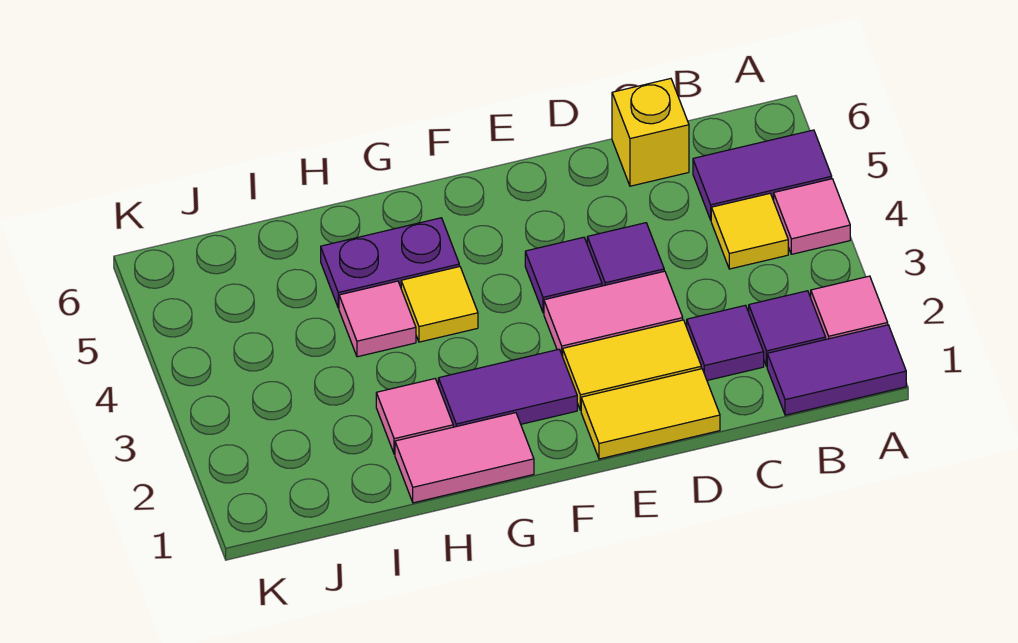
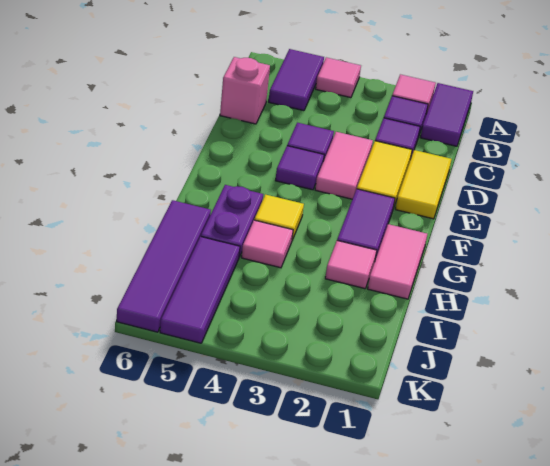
yellow 1x1 tile [711,194,788,269] -> none
yellow 1x1 brick [612,79,689,186] -> pink 1x1 brick [220,57,270,124]
none -> purple 1x4 tile [117,200,211,332]
none -> purple 1x3 tile [160,237,240,343]

